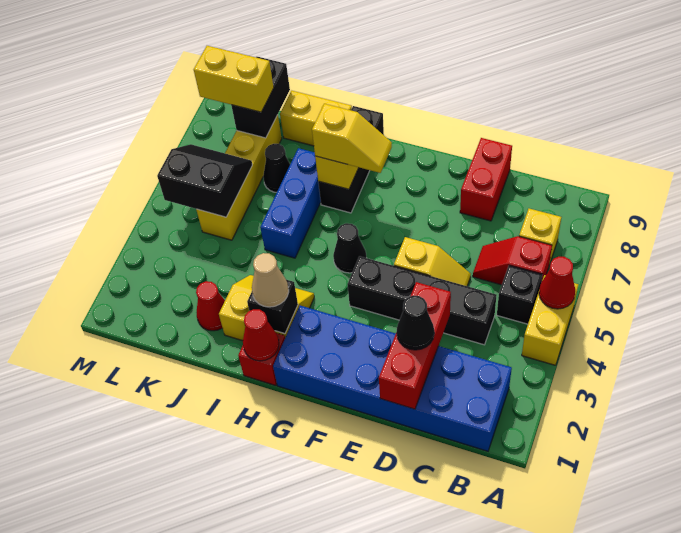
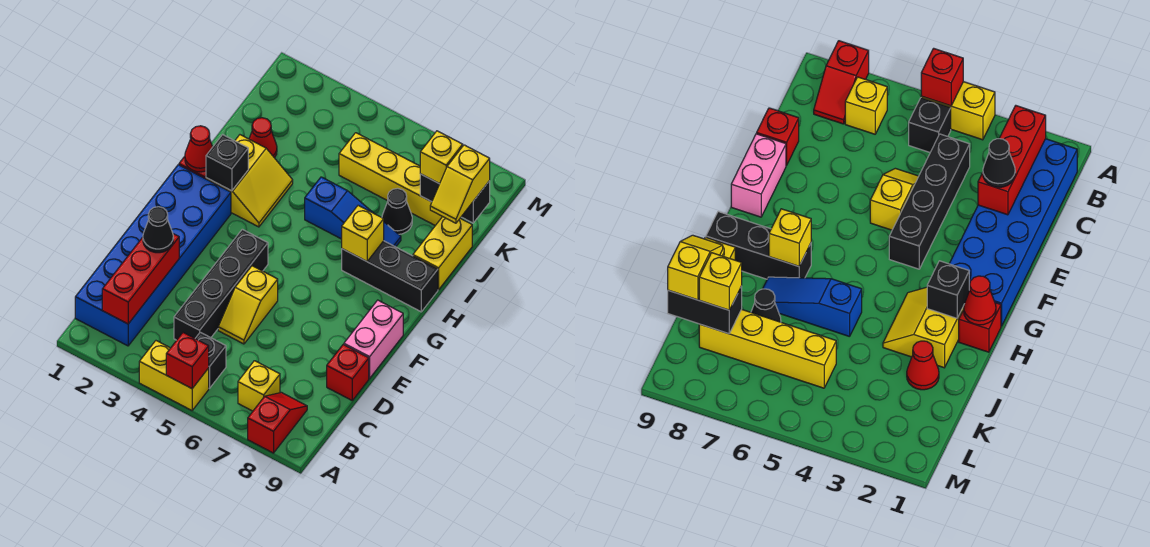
red 1x1 cone [539,257,575,309] -> red 1x1 brick [166,333,209,389]
red 1x2 slope [473,236,552,285] -> red 1x2 slope moved to [248,392,307,453]
red 1x3 brick [379,282,451,409] -> red 1x3 brick turned to [102,234,179,324]
red 1x2 brick [460,138,512,221] -> red 1x1 brick [327,345,369,400]
none -> pink 1x2 brick [344,300,403,378]
black 1x1 cone [333,223,366,273] -> none
yellow 1x2 slope [312,104,392,173] -> yellow 1x2 slope moved to [430,145,490,223]
tan 1x1 cone [252,253,289,307] -> none
blue 1x3 brick [260,148,321,258] -> blue 1x3 slope [305,177,401,247]
black 2x2 slope [157,144,252,217] -> none
yellow 1x2 brick [194,46,274,112] -> yellow 1x1 brick [420,131,463,184]

